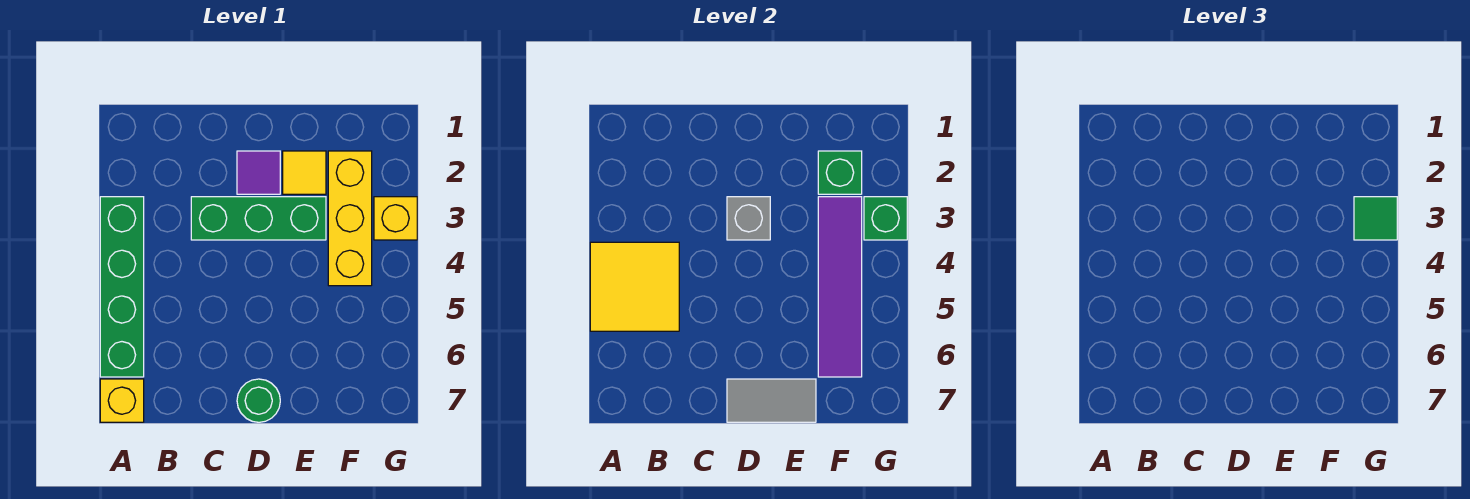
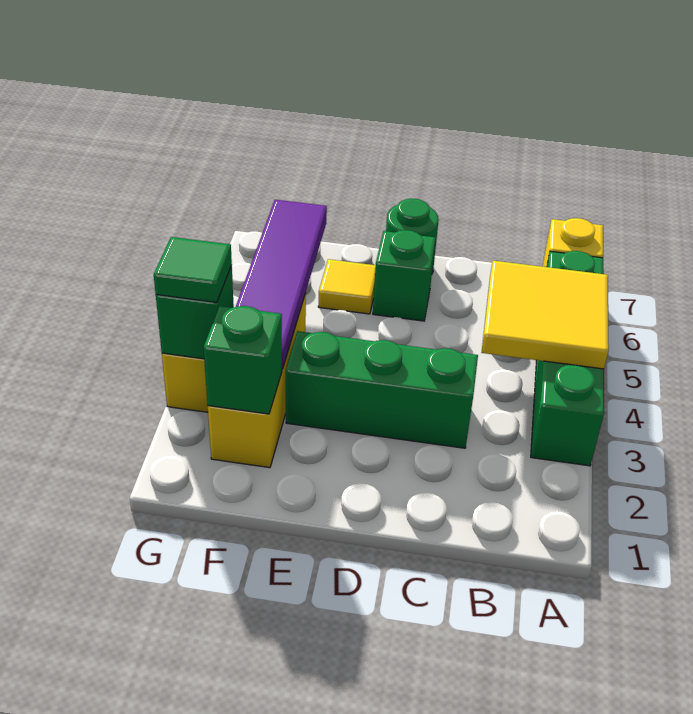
purple 1x1 tile [237,151,280,194] -> none
grey 1x1 brick [727,197,770,240] -> none
none -> green 1x1 brick [373,230,435,321]
grey 1x2 tile [727,379,816,422] -> none
yellow 1x1 tile [283,151,326,194] -> yellow 1x1 tile moved to [318,259,376,314]

